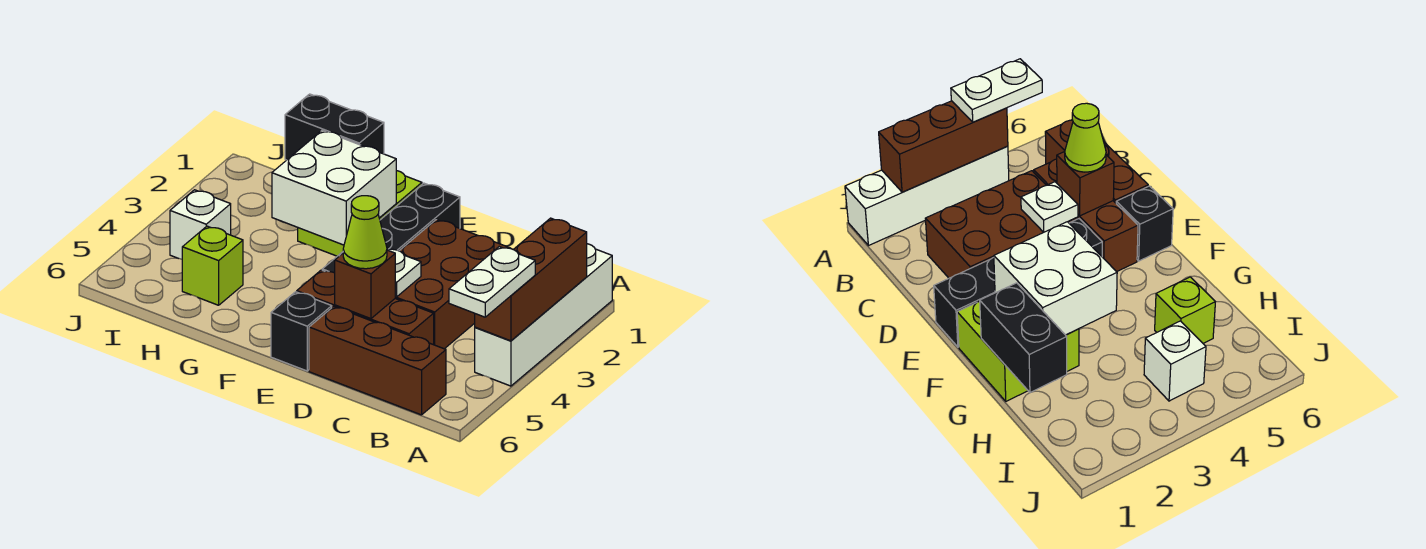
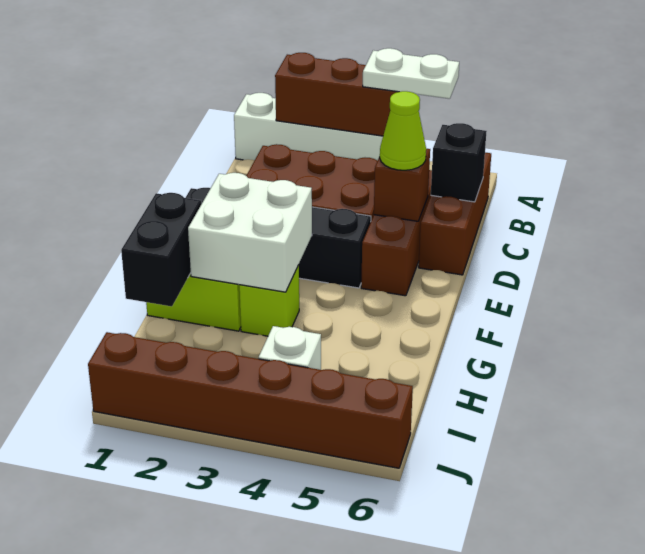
white 1x1 plate [387,249,421,297] -> none
black 1x1 brick [271,292,332,371] -> black 1x1 brick moved to [431,123,487,202]
lime 1x1 brick [182,226,243,305] -> lime 1x1 brick moved to [239,265,299,336]
none -> brown 1x6 brick [88,332,413,468]

